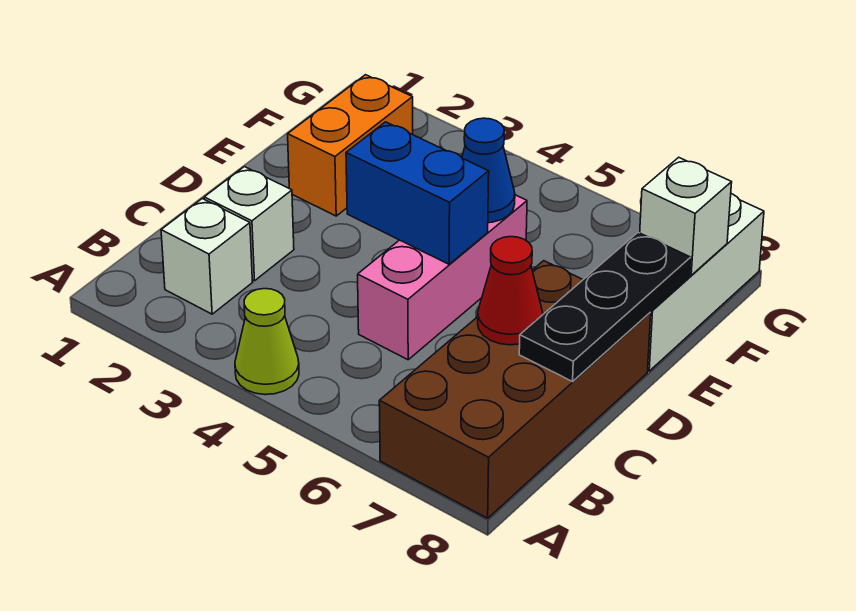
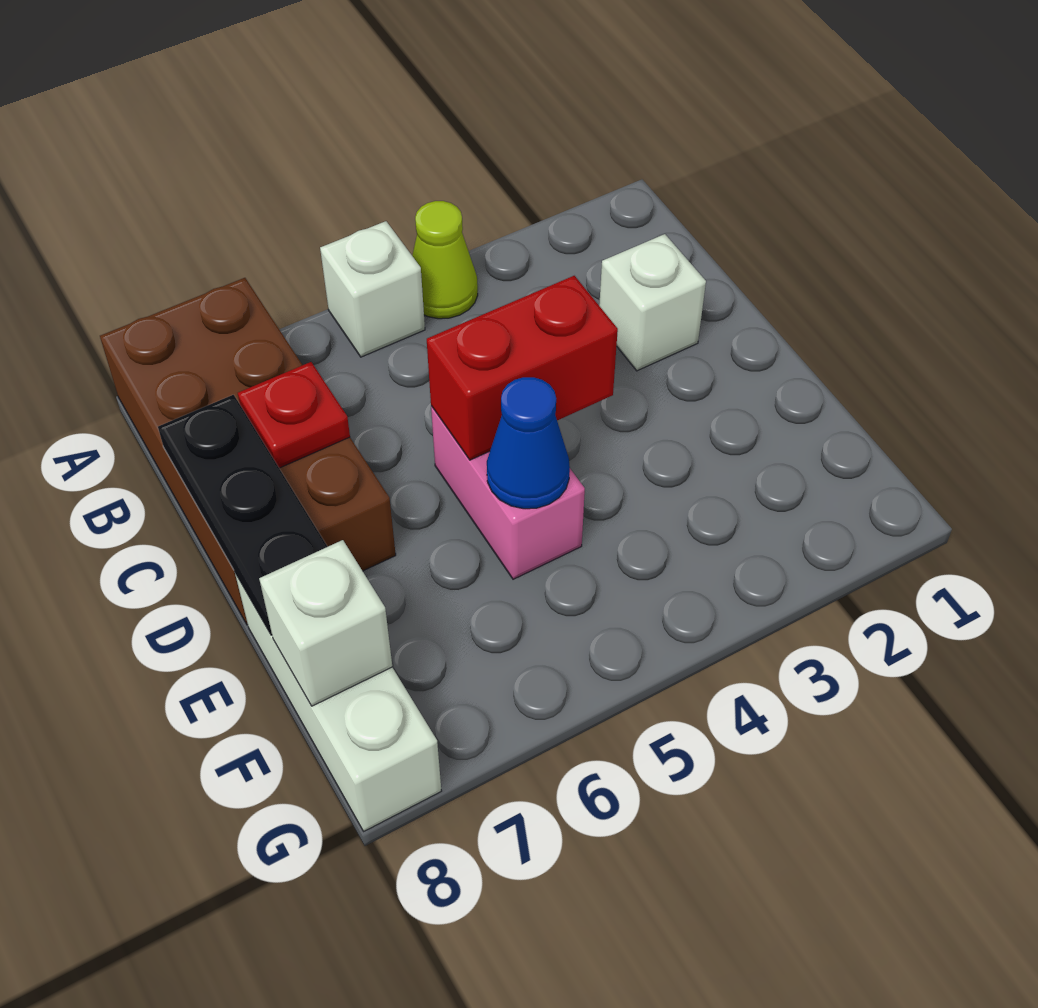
white 1x1 brick [161,199,252,314] -> white 1x1 brick moved to [320,221,425,357]
pink 1x3 brick [358,195,527,360] -> pink 1x2 brick [431,406,585,579]
red 1x1 cone [478,237,543,345] -> red 1x1 plate [238,362,350,468]
blue 1x2 brick [346,122,489,264] -> red 1x2 brick [427,276,618,460]
orange 1x2 brick [288,75,413,216] -> none

